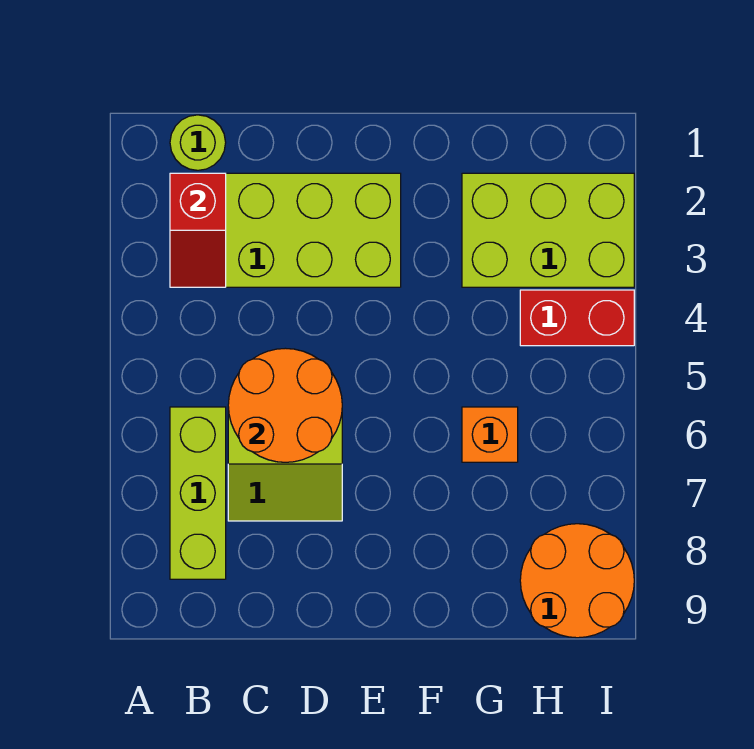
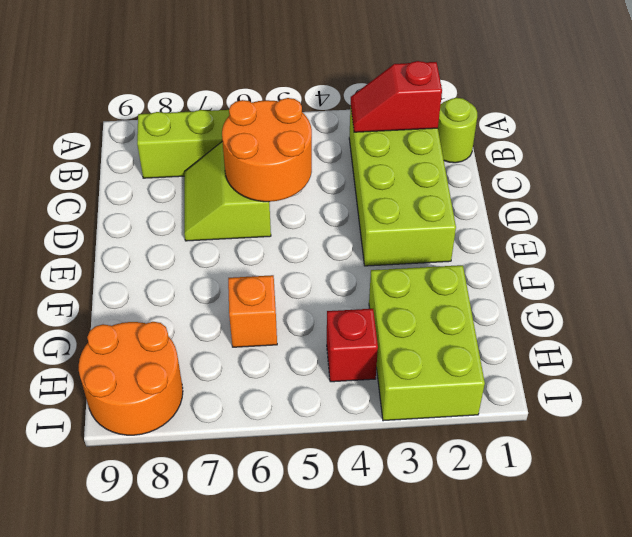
red 1x2 brick [520,290,634,346] -> red 1x1 brick [327,309,378,382]

